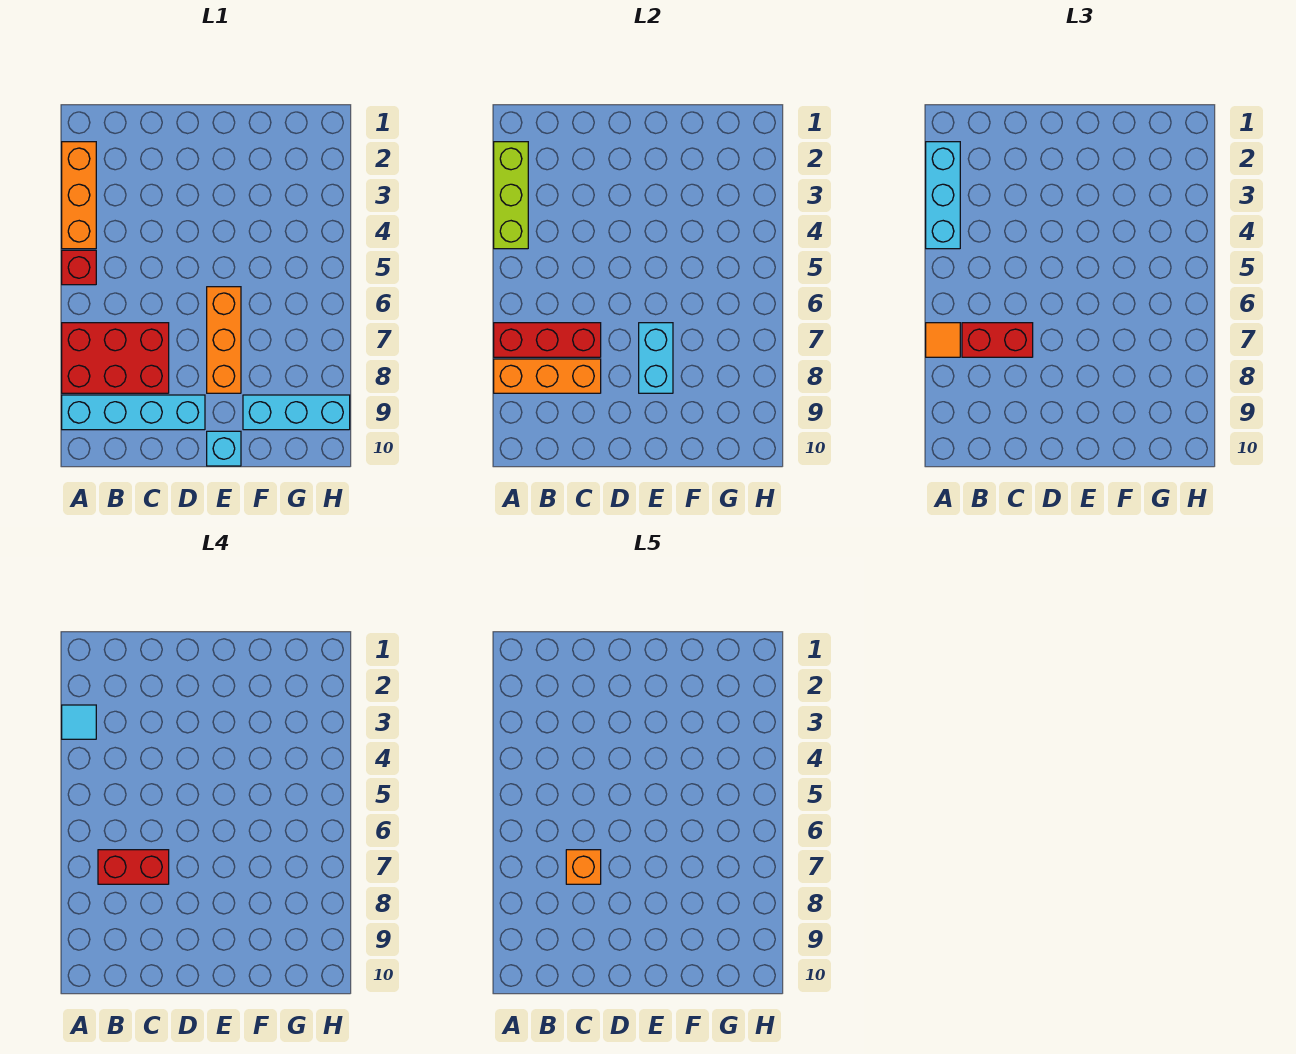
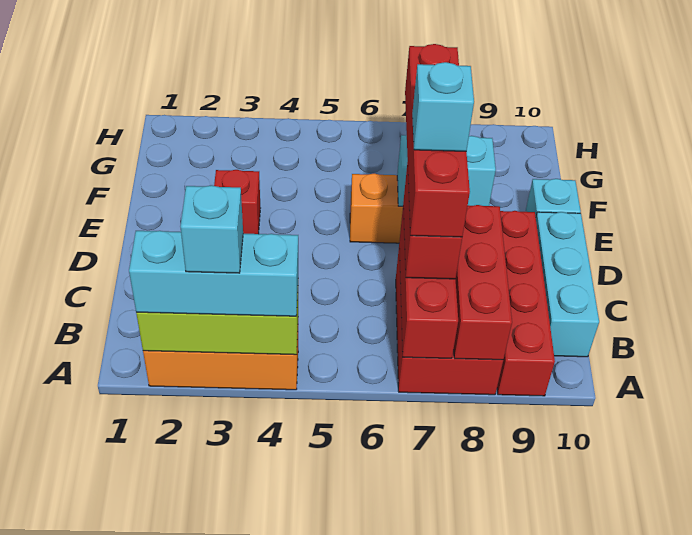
cyan 1x1 tile [62,705,96,739] -> cyan 1x1 brick [180,185,243,273]
red 1x1 brick [62,250,96,285] -> red 1x1 brick moved to [214,170,260,234]
orange 1x1 tile [926,323,960,357] -> none
orange 1x3 brick [494,359,601,393] -> red 1x3 brick [454,205,512,360]
cyan 1x4 brick [62,395,205,430] -> red 1x4 brick [497,211,555,396]
red 1x2 brick [98,850,169,884] -> red 1x4 brick [405,44,470,237]
orange 1x1 brick [566,850,601,884] -> cyan 1x1 brick [412,62,474,151]
cyan 1x3 brick [243,395,350,430] -> cyan 1x3 brick moved to [536,212,599,357]

